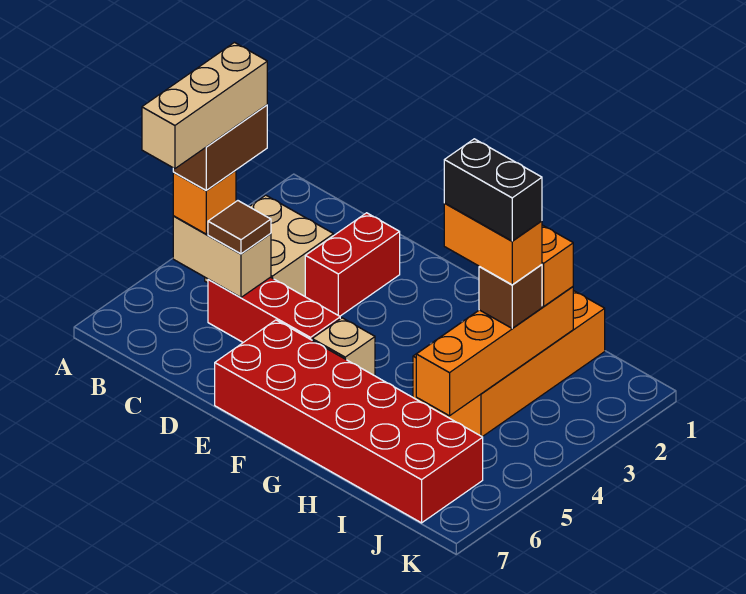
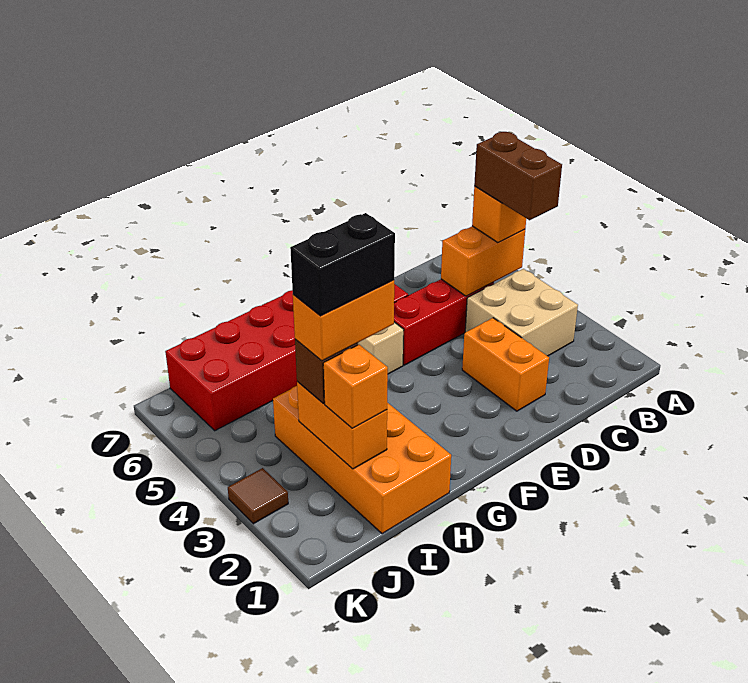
tan 1x3 brick [142,42,267,169] -> none
tan 1x2 brick [173,216,271,297] -> orange 1x2 brick [441,226,525,296]
brown 1x1 tile [208,201,271,254] -> brown 1x1 tile moved to [228,468,288,524]
red 1x2 brick [305,213,400,316] -> orange 1x2 brick [462,318,549,411]
orange 1x4 brick [416,287,573,416] -> orange 1x2 brick [297,382,387,469]

